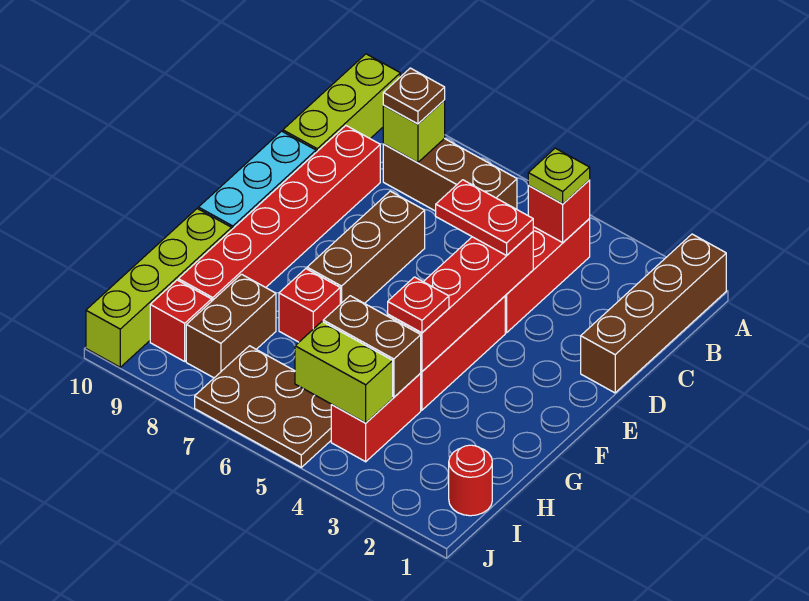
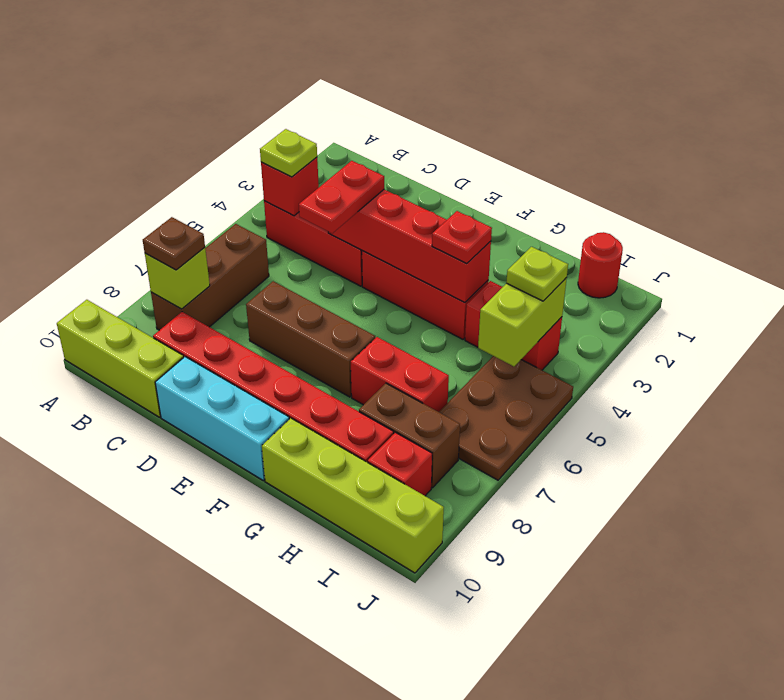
brown 1x4 brick [581,234,726,393] -> none
red 1x1 brick [279,269,340,342] -> red 1x2 brick [351,337,449,412]
brown 1x2 brick [323,296,421,397] -> none
none -> lime 1x1 plate [506,247,568,301]

